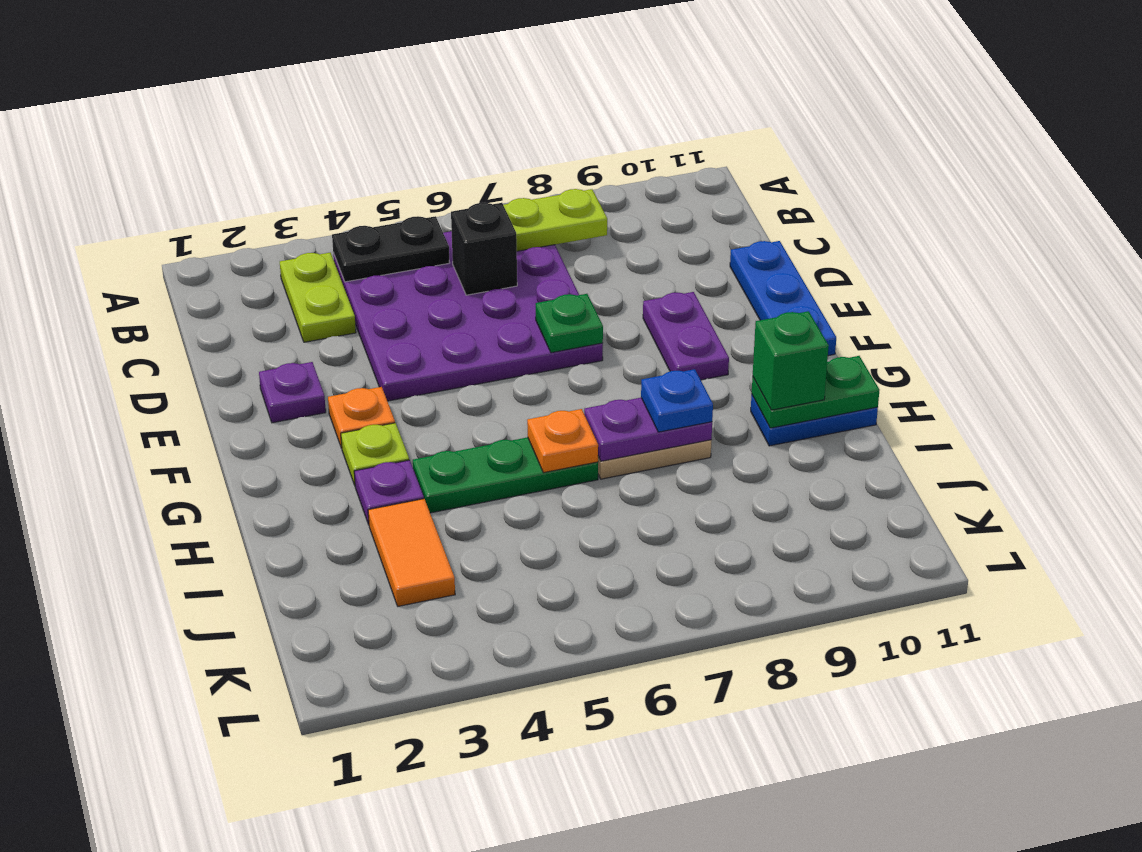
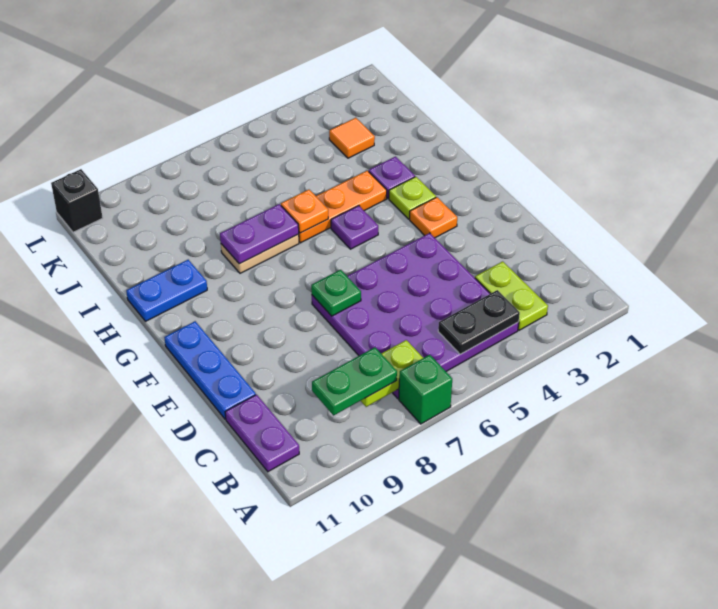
black 1x1 brick [451,203,517,295] -> black 1x1 brick moved to [51,169,103,232]
purple 1x1 plate [259,362,326,423] -> purple 1x1 plate moved to [331,206,378,249]
purple 1x2 plate [643,292,729,380] -> purple 1x2 plate moved to [225,395,299,472]
green 1x3 plate [413,437,598,513] -> orange 1x3 plate [299,171,387,243]
blue 1x1 plate [641,369,713,432] -> none
green 1x2 plate [752,356,879,428] -> green 1x2 plate moved to [312,347,397,416]
green 1x1 brick [753,311,829,410] -> green 1x1 brick moved to [399,355,452,424]
orange 1x2 tile [368,499,455,606] -> orange 1x1 tile [329,118,375,158]

